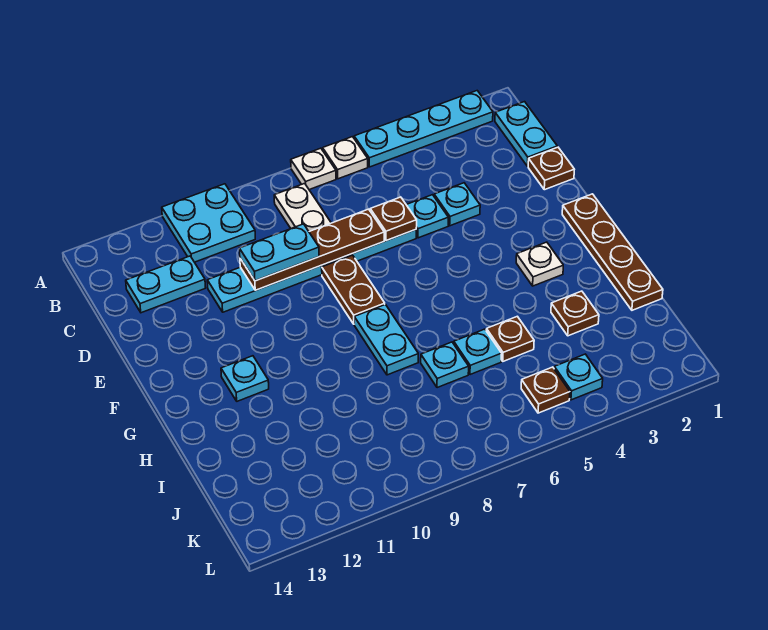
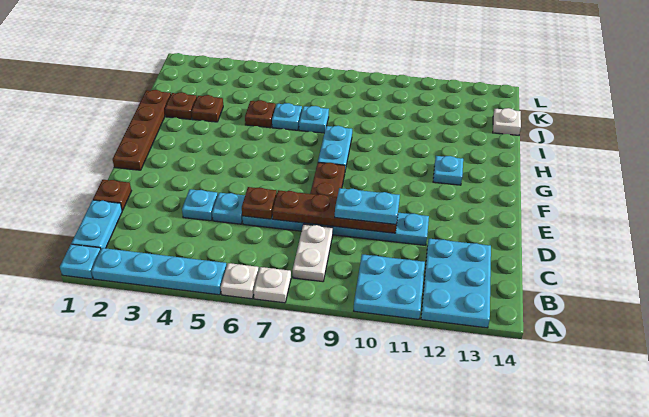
cyan 1x2 plate [126,256,206,313] -> cyan 2x3 plate [421,239,491,328]
white 1x1 plate [516,242,563,286] -> white 1x1 plate moved to [493,108,521,135]
cyan 1x1 plate [554,354,603,400] -> cyan 1x1 plate moved to [60,244,101,279]
brown 1x1 plate [521,367,570,413] -> brown 1x1 plate moved to [165,92,197,119]

